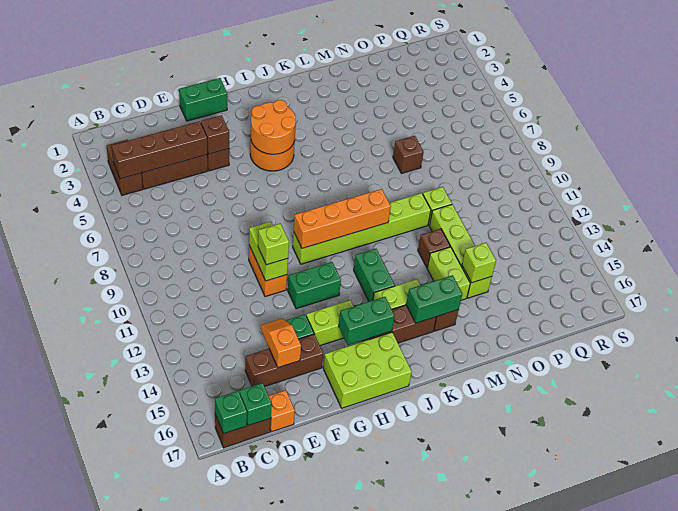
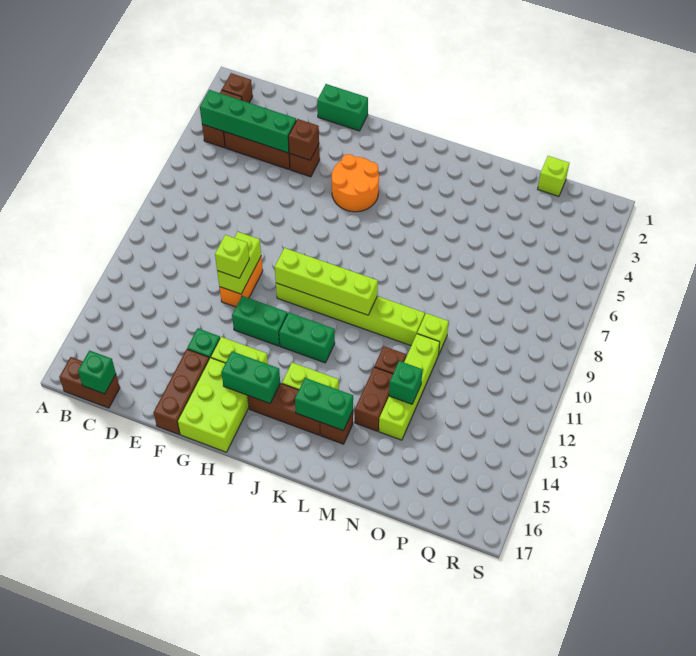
brown 1x4 brick [112,121,208,179] -> green 1x4 brick [200,90,296,153]
green 1x1 brick [215,391,247,434] -> green 1x1 brick moved to [389,361,423,404]
brown 1x3 brick [245,334,323,387] -> brown 1x3 brick turned to [154,349,209,434]
orange 1x1 brick [269,390,295,432] -> none
orange 1x2 slope [260,318,301,368] -> none
lime 2x3 brick [323,332,412,408] -> lime 2x3 brick turned to [177,358,249,452]
orange 2x2 round brick [251,100,296,154] -> none
orange 1x4 brick [294,189,391,248] -> lime 1x4 brick [275,248,378,315]
green 1x2 brick [354,249,395,301] -> green 1x2 brick turned to [279,313,335,363]
lime 1x2 brick [427,247,470,300] -> brown 1x2 brick [355,367,393,431]
brown 1x1 brick [393,136,424,174] -> brown 1x1 brick moved to [222,73,253,103]
lime 1x1 brick [462,243,496,283] -> lime 1x1 brick moved to [538,156,569,196]

